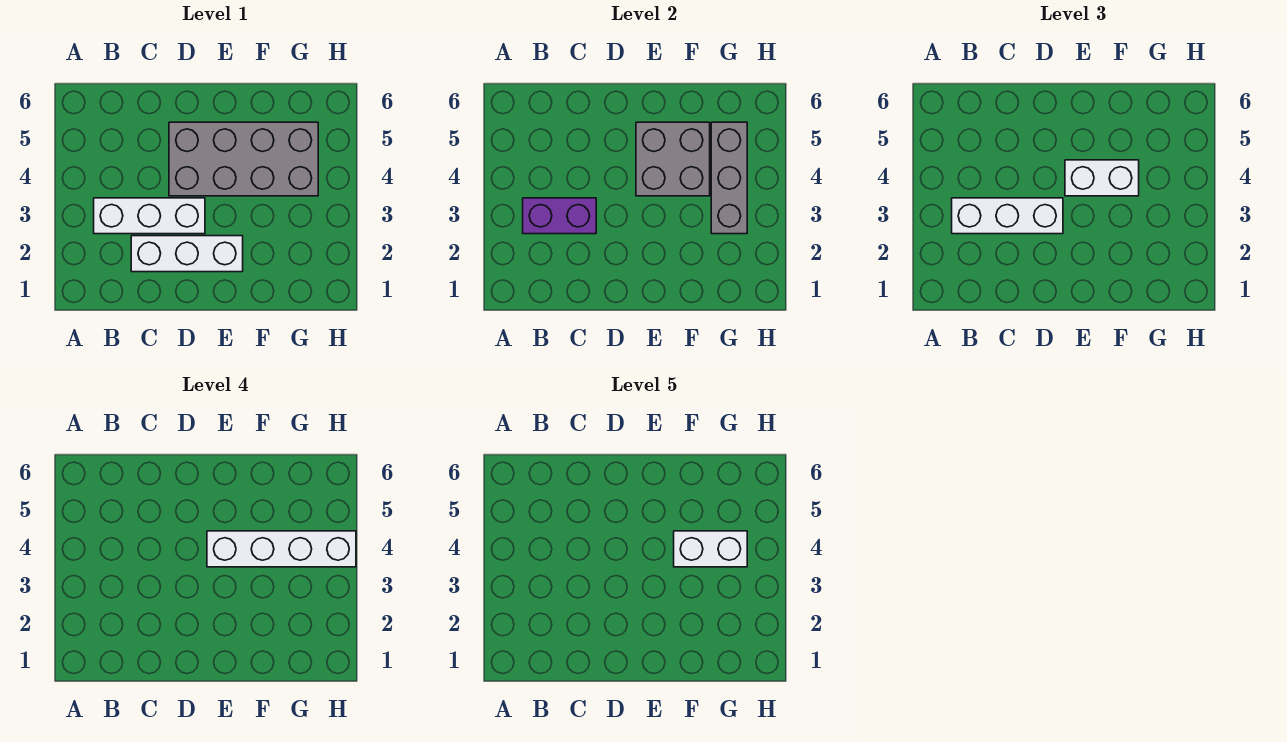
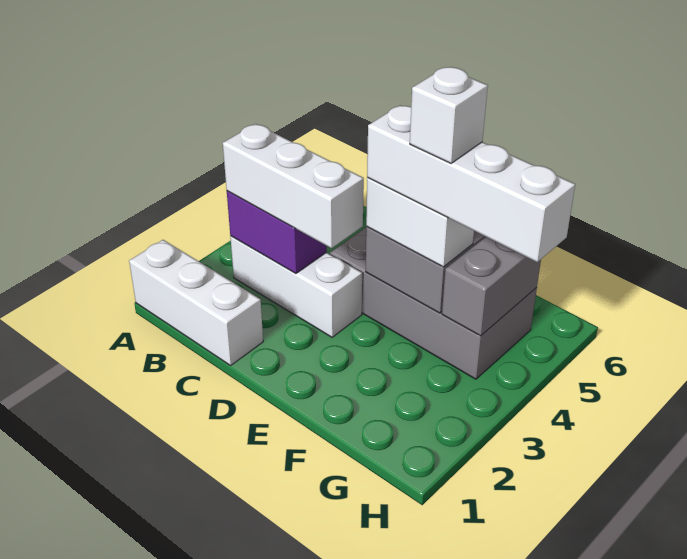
white 1x3 brick [131,236,243,272] -> white 1x3 brick moved to [129,240,263,366]
white 1x2 brick [674,531,747,567] -> white 1x1 brick [410,67,488,163]
grey 1x3 brick [711,122,747,234] -> grey 1x2 brick [442,237,541,336]

